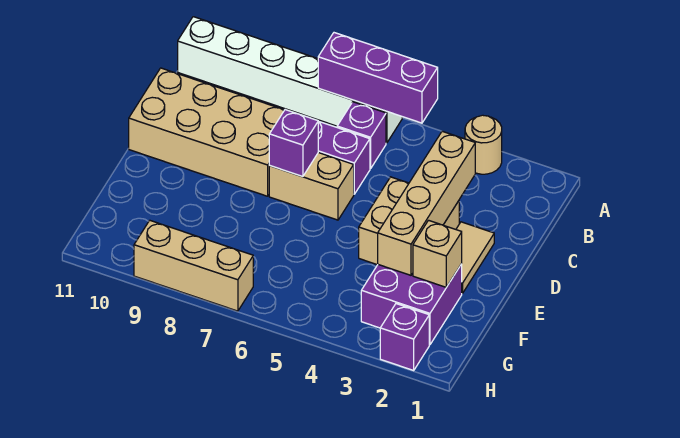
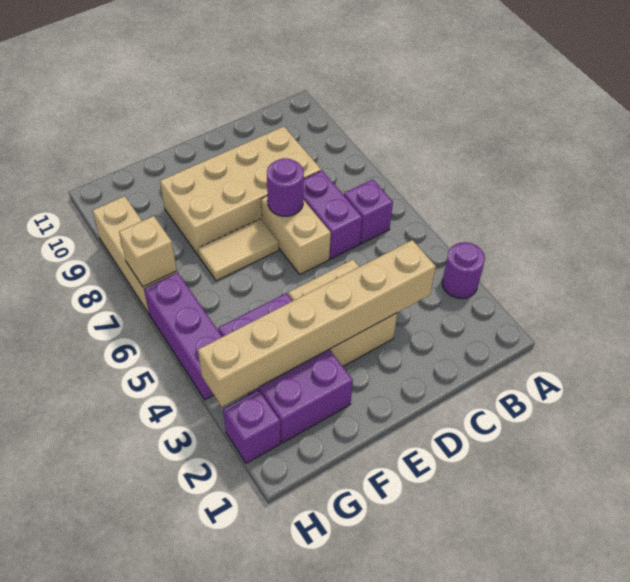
tan 1x1 round brick [465,115,502,174] -> purple 1x1 round brick [442,242,485,298]
purple 1x3 brick [318,33,438,123] -> purple 1x3 brick moved to [144,273,222,400]
white 1x6 brick [178,17,402,143] -> none
tan 1x4 brick [378,131,475,275] -> tan 1x6 brick [198,240,436,407]
tan 2x4 brick [129,68,284,196] -> tan 2x4 brick turned to [160,126,321,256]
tan 1x2 tile [456,222,494,293] -> tan 1x2 tile moved to [198,219,279,281]
purple 1x1 brick [269,110,318,177] -> purple 1x1 round brick [267,158,304,216]
purple 2x2 brick [361,264,462,345] -> purple 2x3 brick [218,293,353,443]
tan 1x1 brick [413,220,462,287] -> tan 1x1 brick moved to [119,216,177,287]

